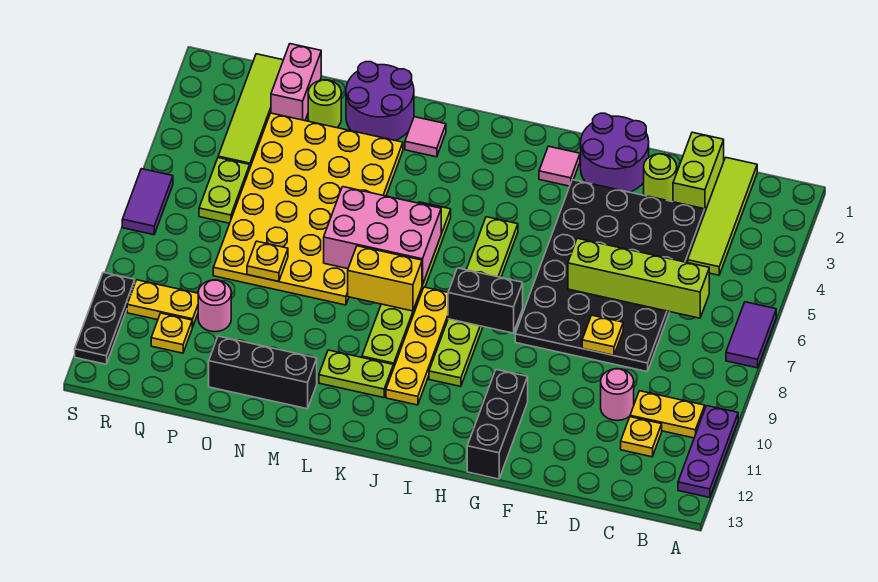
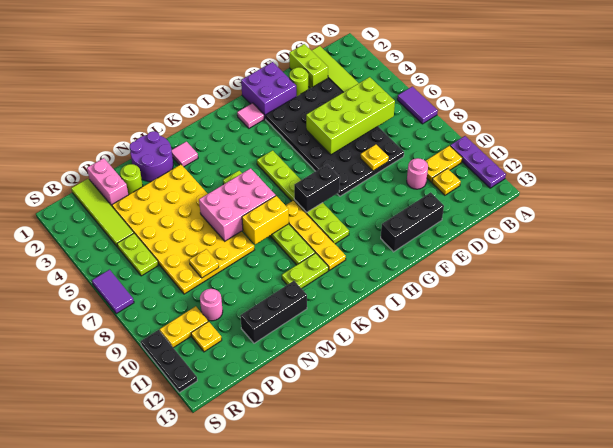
lime 1x4 brick [568,238,709,318] -> lime 2x4 brick [306,77,395,155]
purple 2x2 round brick [581,113,649,192] -> purple 2x2 brick [241,62,296,119]
black 1x3 brick [467,370,528,479] -> black 1x3 brick turned to [381,192,444,252]

